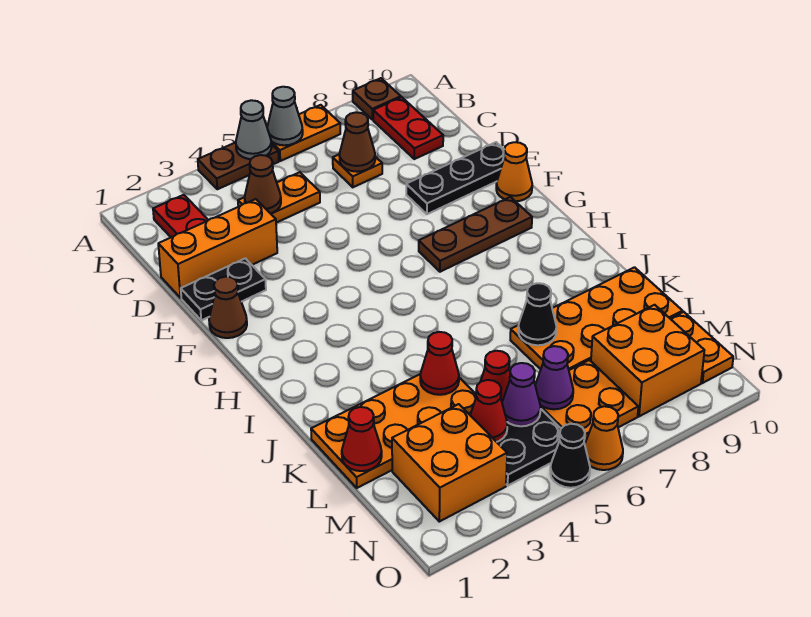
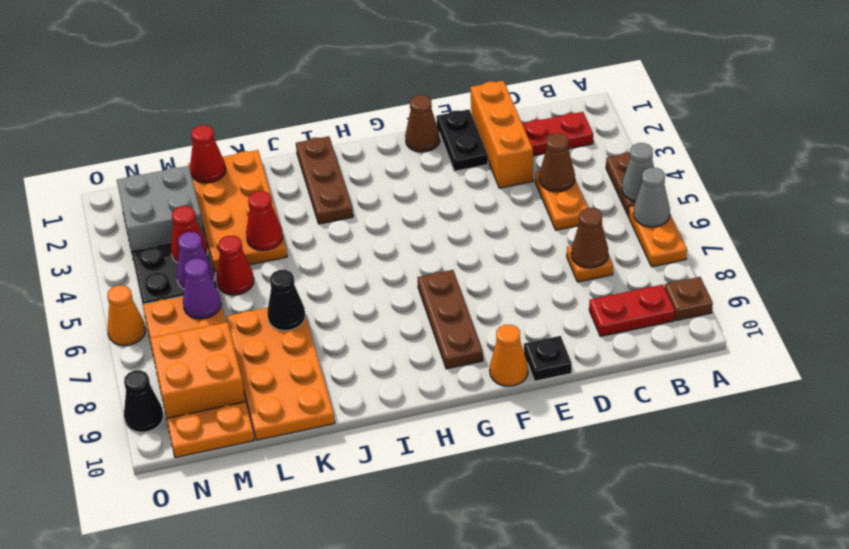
black 1x3 plate [406,142,504,214] -> black 1x1 plate [524,336,572,381]
none -> brown 1x3 plate [296,136,353,224]
orange 2x2 brick [392,404,507,522] -> grey 2x2 brick [117,166,205,252]
black 1x1 cone [550,424,590,488] -> black 1x1 cone moved to [124,370,163,432]

